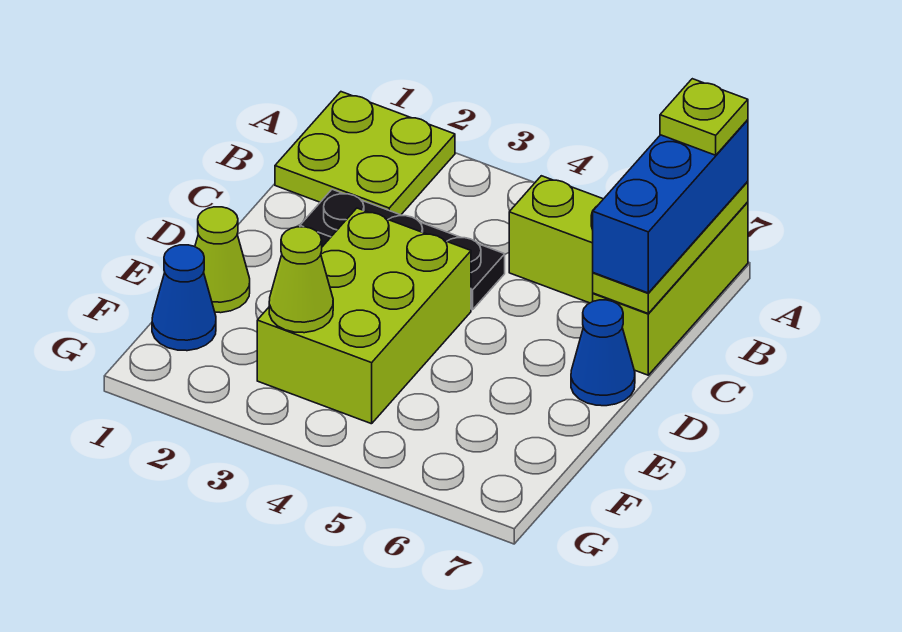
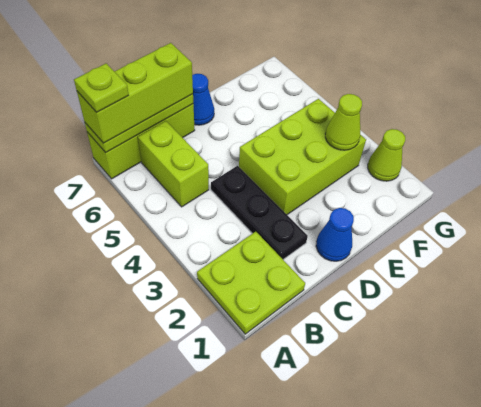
blue 1x3 brick [593,120,748,293] -> lime 1x3 brick [77,43,193,143]
lime 1x1 cone [195,207,250,313] -> lime 1x1 cone moved to [368,129,405,181]
blue 1x1 cone [152,245,216,351] -> blue 1x1 cone moved to [316,208,354,261]

